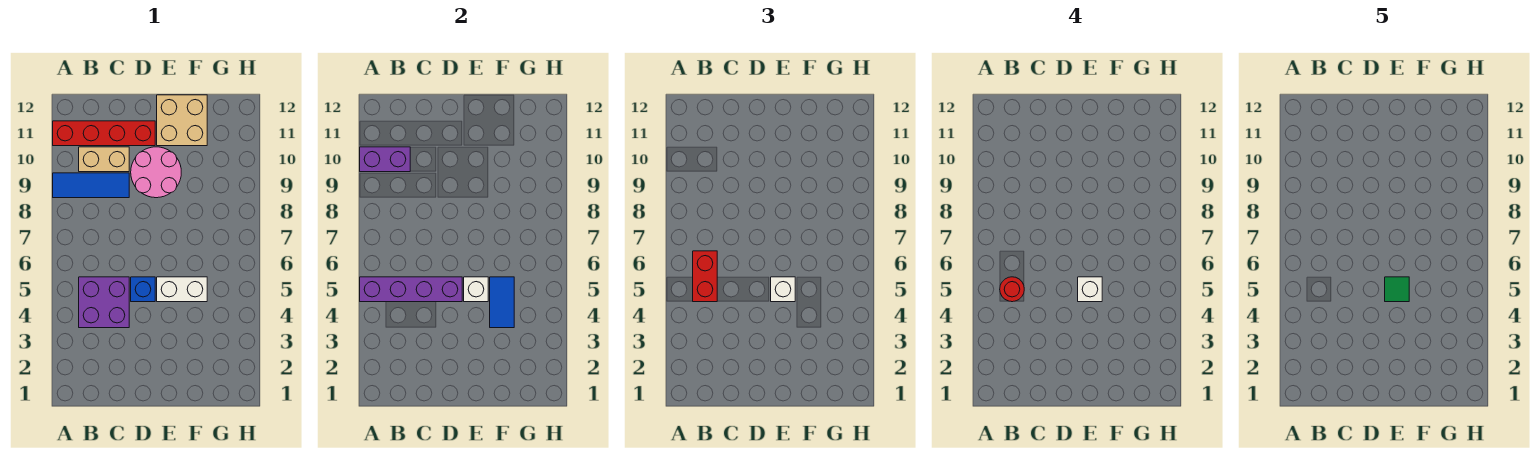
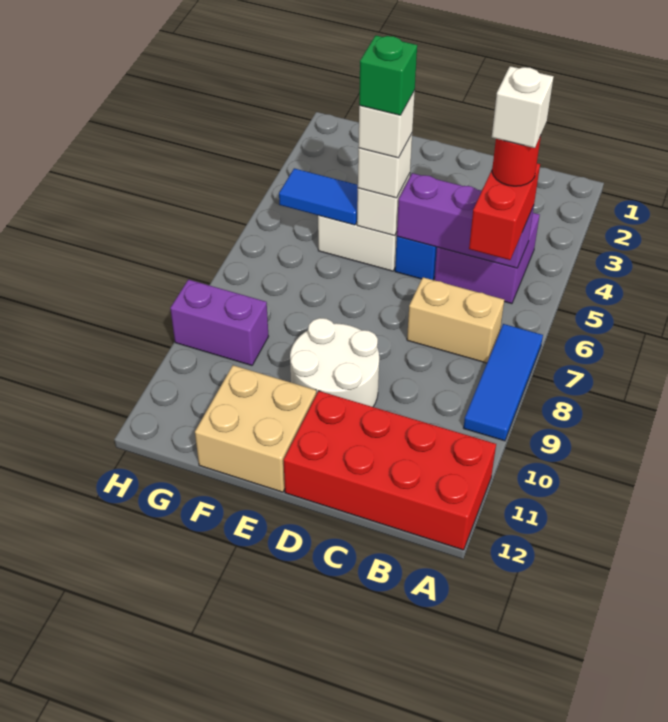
purple 1x4 brick [360,277,462,302] -> purple 1x3 brick [397,173,534,268]
blue 1x3 tile [53,173,129,198] -> blue 1x3 tile turned to [464,324,543,441]
purple 1x2 brick [360,147,410,172] -> purple 1x2 brick moved to [170,280,269,365]
red 1x4 brick [53,121,155,146] -> red 2x4 brick [284,391,496,550]
none -> white 1x1 brick [492,66,554,148]
tan 1x2 brick [79,147,129,172] -> tan 1x2 brick moved to [407,277,504,363]
pink 2x2 round brick [131,147,181,198] -> white 2x2 round brick [290,318,379,407]
green 1x1 tile [1385,277,1409,302] -> green 1x1 brick [359,35,417,115]
blue 1x2 tile [490,277,514,328] -> blue 1x2 tile turned to [279,168,358,225]

